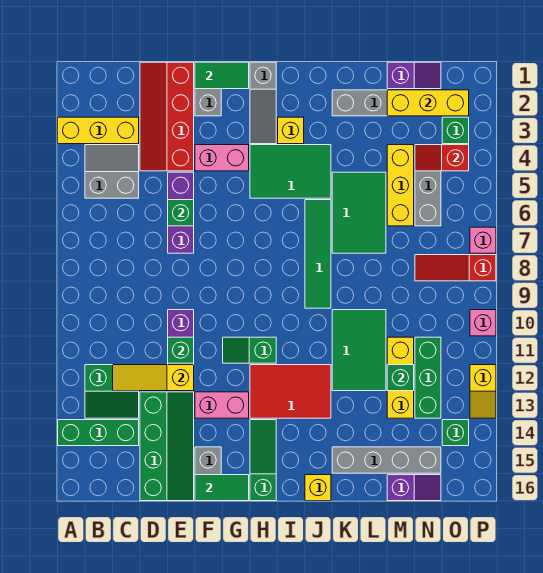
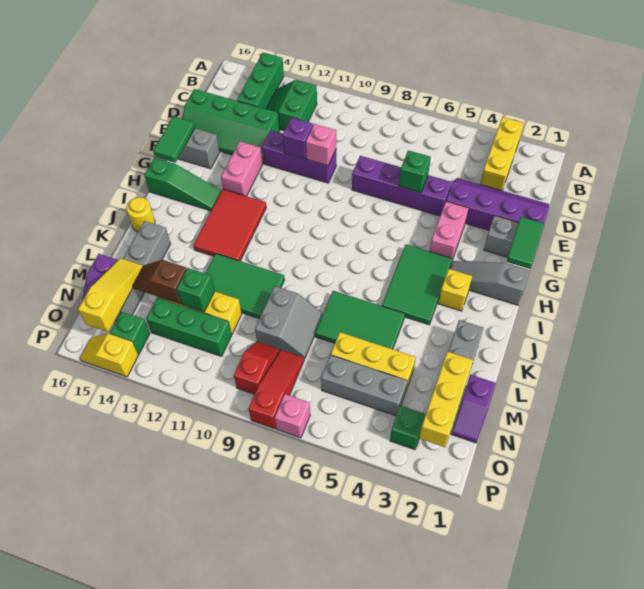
grey 2x2 slope [85,145,139,198] -> grey 2x2 slope moved to [255,286,323,359]
yellow 1x3 slope [113,365,194,391] -> yellow 1x3 slope moved to [78,258,143,332]
red 2x4 slope [140,62,194,171] -> purple 2x4 slope [446,178,549,230]
purple 1x3 brick [168,172,194,253] -> purple 1x4 brick [352,156,452,216]
green 1x1 brick [168,337,194,363] -> purple 1x1 brick [283,118,313,159]
green 1x2 slope [223,337,276,363] -> none
green 1x4 tile [305,200,331,308] -> none
yellow 1x1 brick [305,475,331,501] -> yellow 1x1 round brick [126,197,155,232]
none -> brown 1x2 slope [133,260,187,304]
red 1x2 slope [415,145,469,171] -> red 1x2 slope moved to [234,342,280,394]
pink 1x1 brick [470,310,496,336] -> pink 1x1 brick moved to [306,124,336,166]
yellow 1x2 slope [470,365,496,418] -> yellow 1x2 slope moved to [80,334,138,377]

